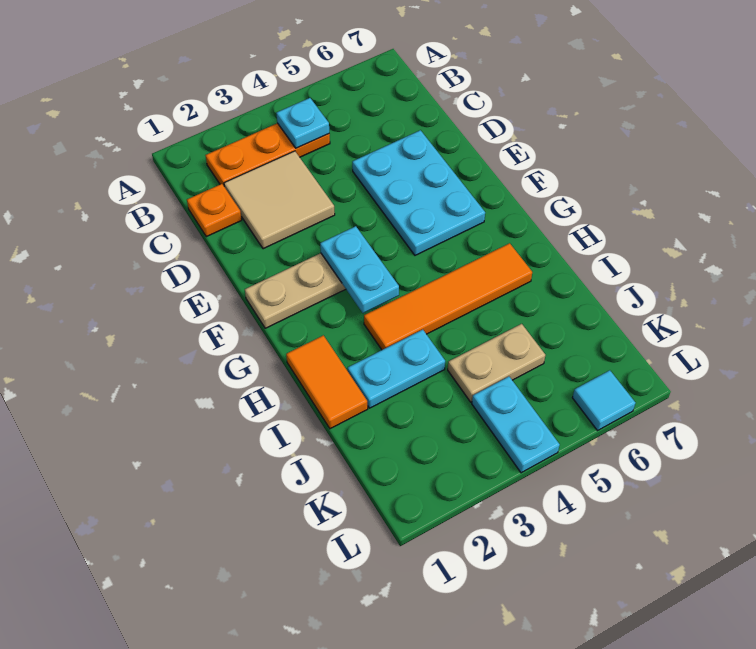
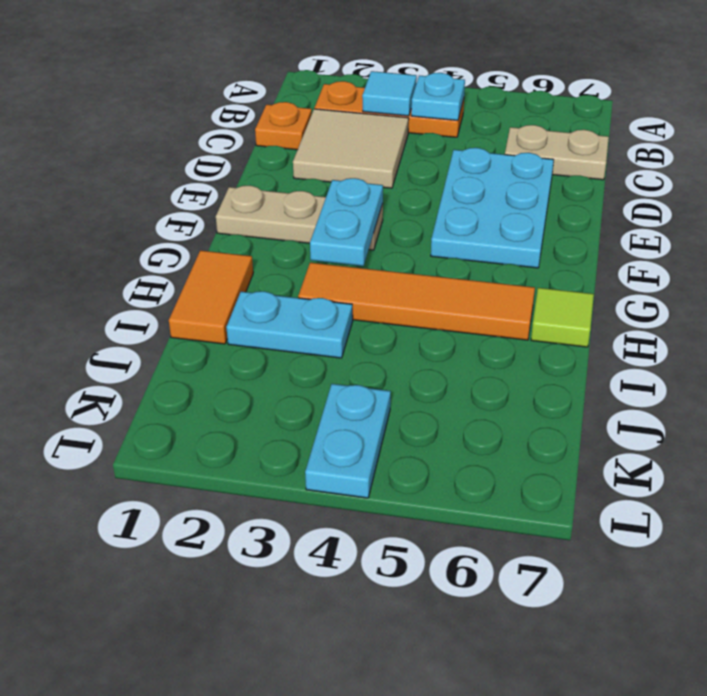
none -> lime 1x1 tile [531,288,594,347]
tan 1x2 plate [448,324,545,402] -> tan 1x2 plate moved to [505,125,609,180]
cyan 1x1 tile [572,370,636,430] -> cyan 1x1 tile moved to [362,71,417,116]

